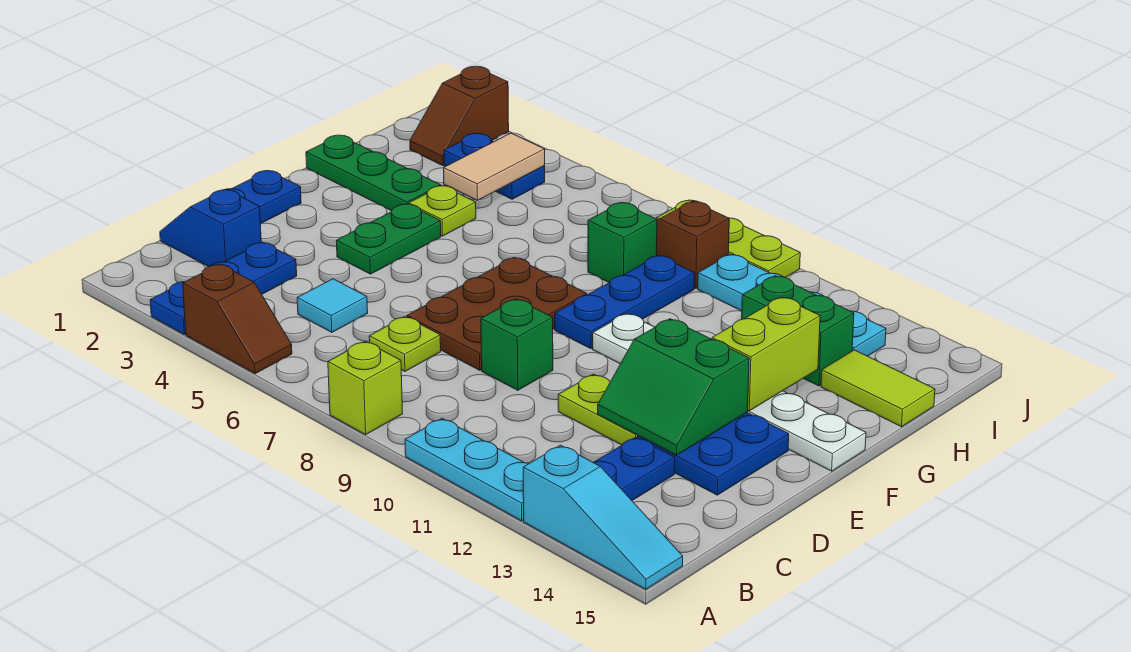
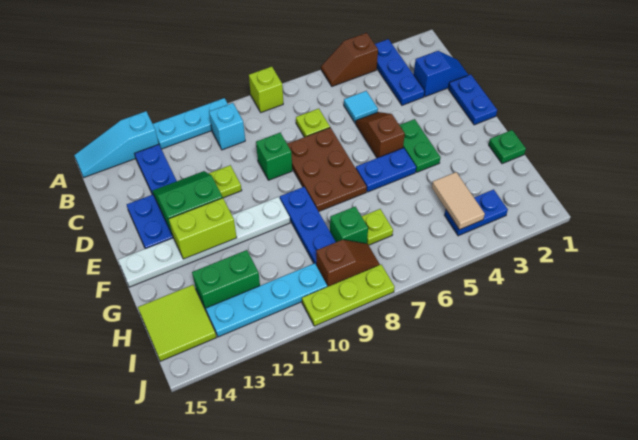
none -> cyan 1x1 brick [209,103,245,150]
none -> blue 1x2 plate [356,148,416,192]
lime 1x2 brick [712,297,820,411] -> lime 1x2 brick turned to [169,198,237,259]
green 1x3 plate [306,135,441,211] -> green 1x1 plate [489,130,526,164]
lime 1x1 plate [409,186,476,236] -> lime 1x1 plate moved to [362,209,393,245]
lime 1x2 tile [821,350,935,427] -> lime 2x2 tile [138,285,216,361]
brown 1x2 slope [410,66,509,165] -> brown 1x2 slope moved to [356,112,405,158]

